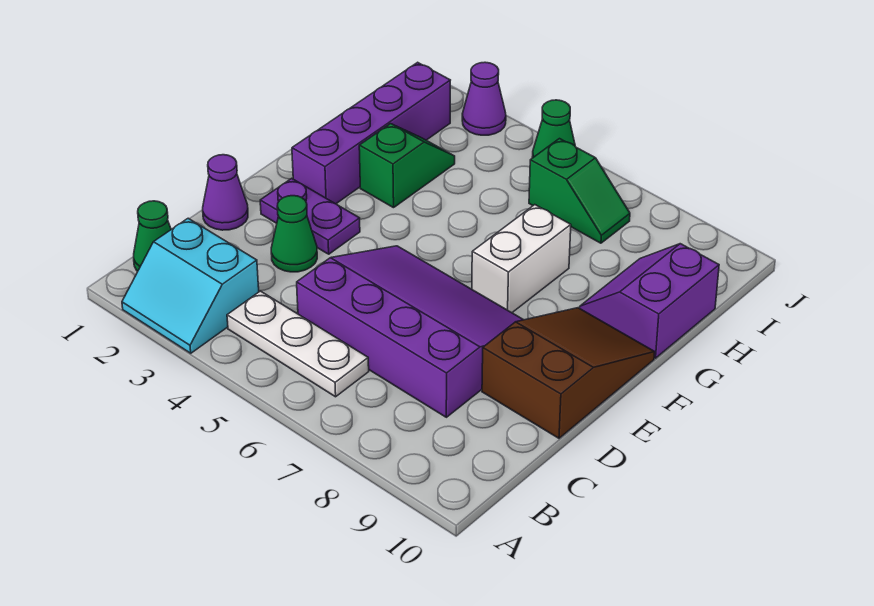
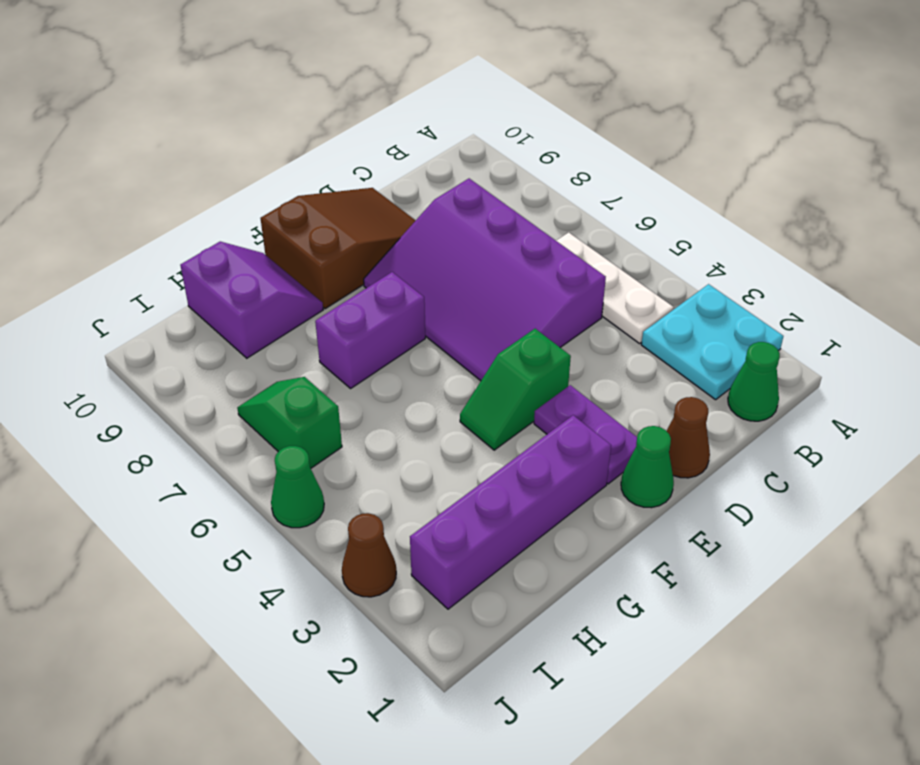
cyan 2x2 slope [122,218,259,353] -> cyan 2x2 plate [641,284,783,400]
purple 1x1 cone [203,155,248,230] -> brown 1x1 cone [667,397,710,478]
green 1x1 cone [271,196,317,272] -> green 1x1 cone moved to [621,426,674,508]
brown 2x3 slope [482,308,655,438] -> brown 2x3 slope turned to [260,188,416,309]
white 1x2 brick [472,205,571,313] -> purple 1x2 brick [315,272,425,388]
green 1x2 slope [359,124,455,208] -> green 1x2 slope moved to [460,329,571,450]
purple 2x2 slope [580,244,719,358] -> purple 2x2 slope turned to [180,242,323,358]
purple 1x1 cone [462,62,506,135] -> brown 1x1 cone [342,513,396,597]

